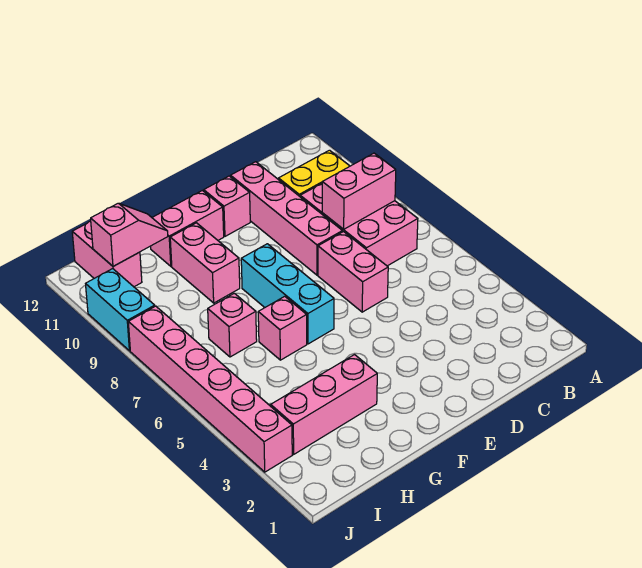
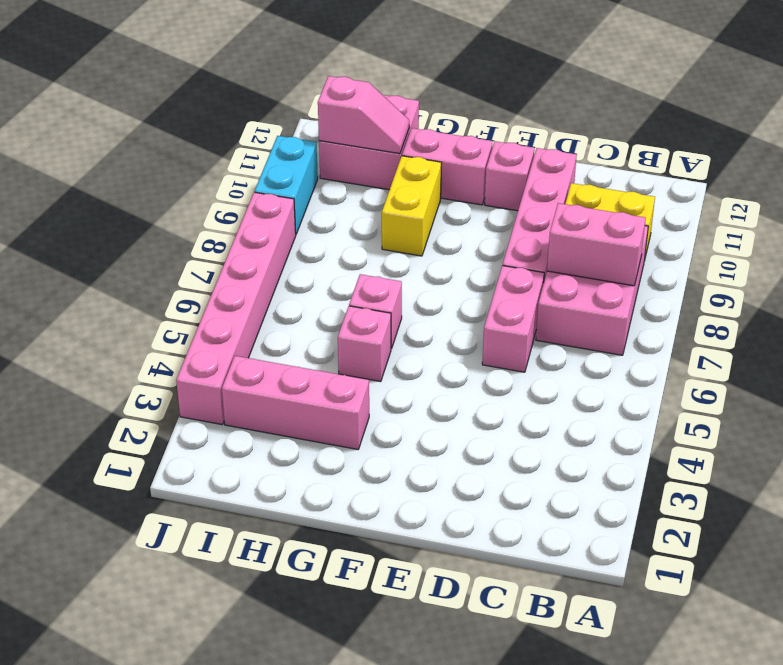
cyan 1x3 brick [241,244,334,344] -> none
pink 1x2 brick [170,223,240,303] -> yellow 1x2 brick [382,156,442,256]
pink 1x1 brick [208,293,257,357] -> pink 1x1 brick moved to [338,306,391,382]
pink 1x2 brick [72,221,142,287] -> pink 2x2 brick [319,95,419,190]

